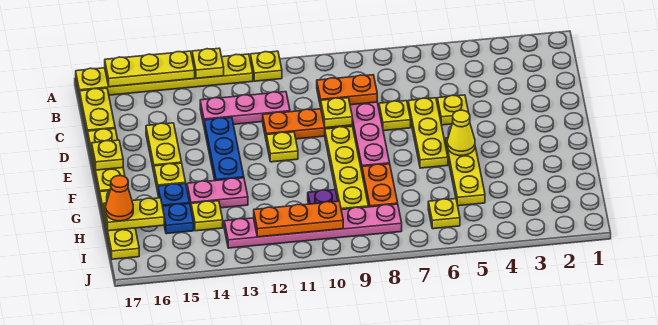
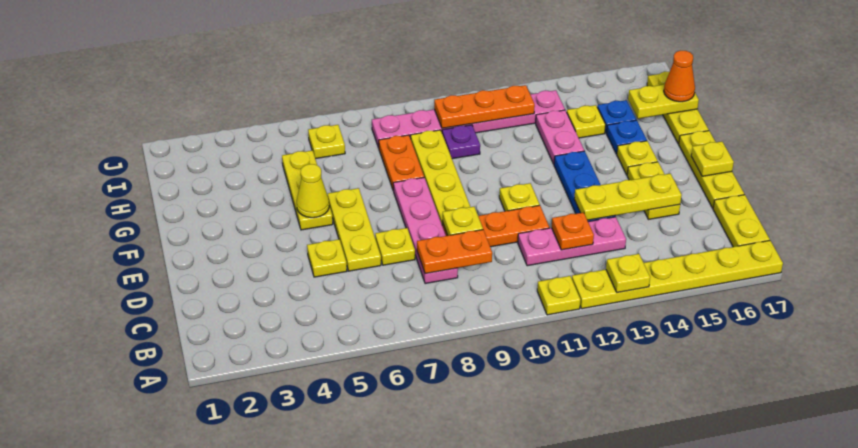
yellow 1x3 plate [105,51,195,87] -> yellow 1x3 plate moved to [574,173,682,220]
none -> orange 1x1 plate [552,212,594,250]
pink 1x2 plate [187,178,248,208] -> pink 1x2 plate turned to [536,110,584,164]

